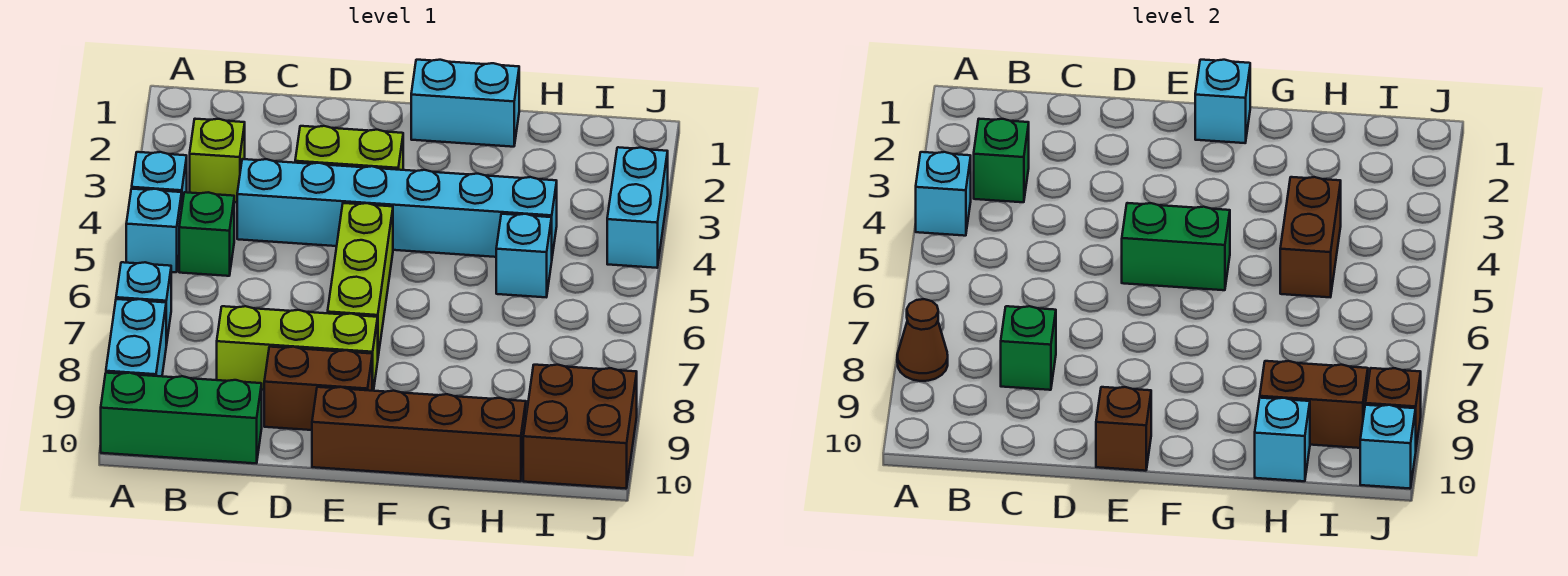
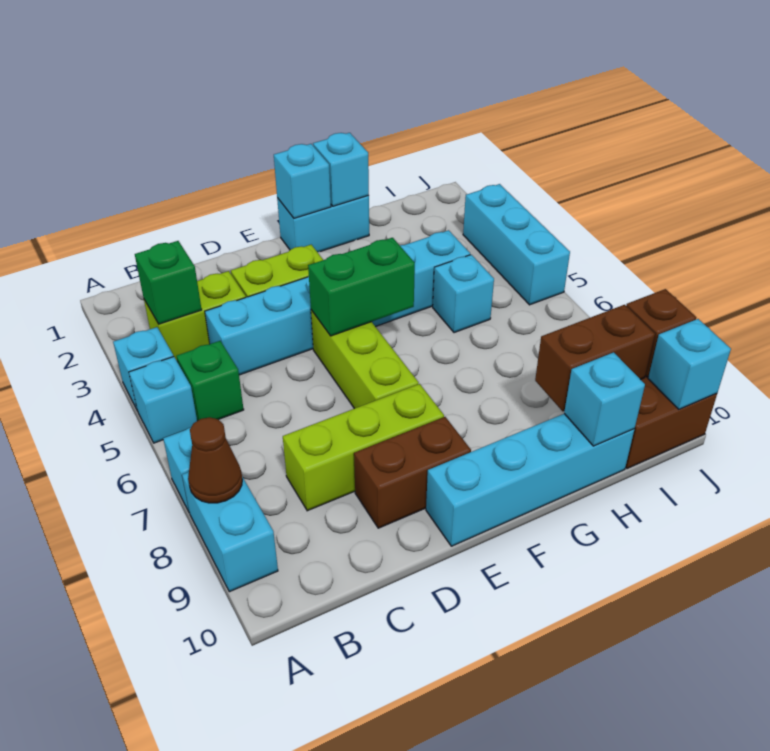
cyan 1x1 brick [916,152,971,236] -> cyan 1x1 brick moved to [313,133,369,206]
green 1x3 brick [101,373,262,463] -> none
lime 1x1 brick [190,119,245,202] -> lime 1x2 brick [144,271,246,361]
green 1x1 brick [1001,306,1056,390] -> none
brown 1x4 brick [312,387,526,481] -> cyan 1x4 brick [426,414,634,546]
brown 1x1 brick [1096,387,1151,471] -> none
brown 1x2 brick [1280,177,1341,297] -> none
cyan 1x2 brick [607,147,668,268] -> cyan 1x3 brick [463,184,570,305]

